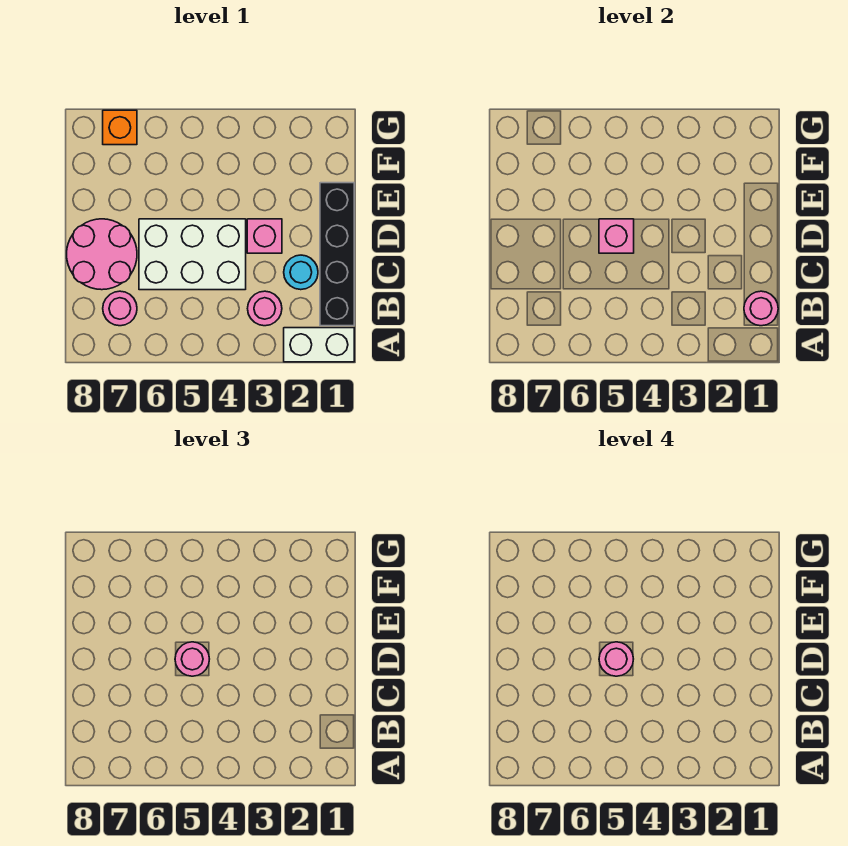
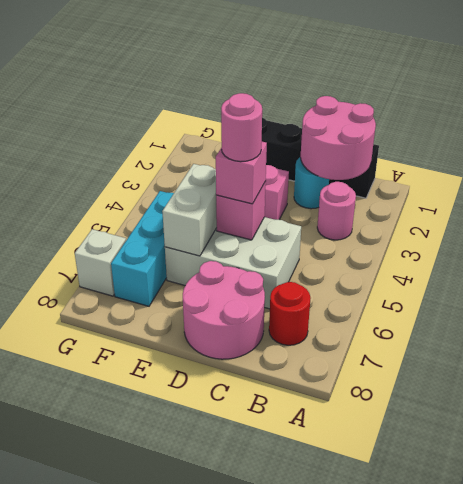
white 1x2 brick [284,328,354,362] -> white 1x2 brick moved to [162,164,217,256]
pink 1x1 round brick [744,291,778,326] -> pink 2x2 round brick [301,96,376,180]
pink 1x1 round brick [103,291,137,326] -> red 1x1 round brick [269,282,310,345]
white 2x3 brick [139,219,246,290] -> white 2x3 brick turned to [165,217,301,309]
pink 1x1 round brick [175,642,209,676] -> pink 1x1 brick [216,142,267,204]
none -> cyan 1x3 brick [111,191,174,306]
orange 1x1 brick [103,110,137,145] -> white 1x1 brick [75,229,126,296]

